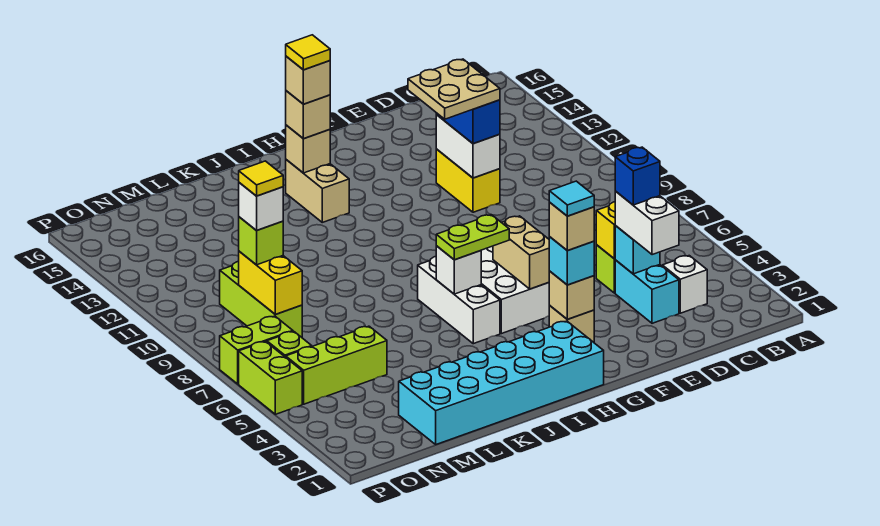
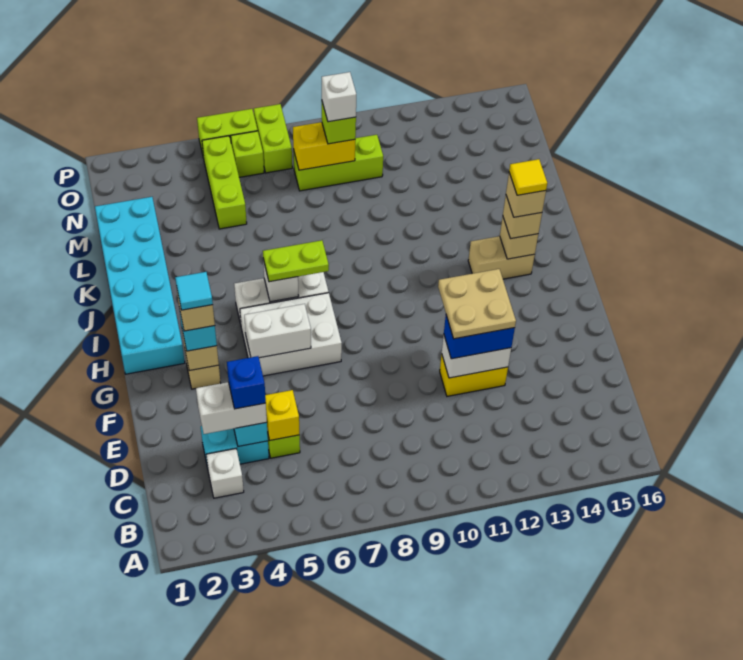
tan 1x2 brick [493,216,549,289] -> white 1x2 brick [244,304,311,358]
lime 1x2 plate [436,215,509,260] -> lime 1x2 plate turned to [263,240,329,282]
yellow 1x1 tile [239,161,283,196] -> none

